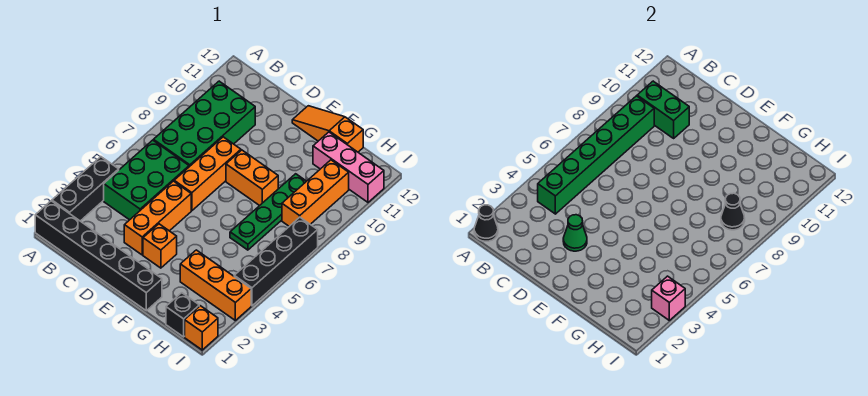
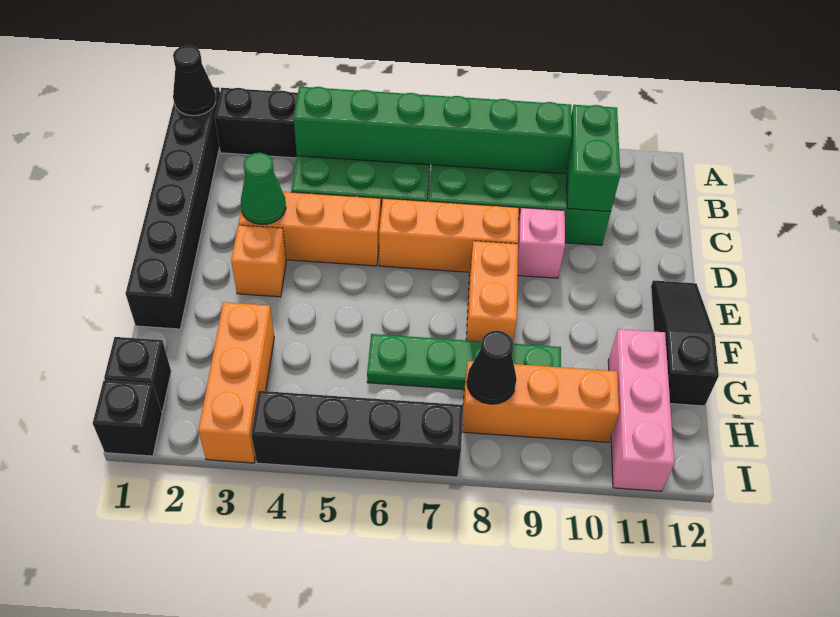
orange 1x3 slope [292,106,363,152] -> black 1x3 slope [651,280,719,406]
orange 1x1 brick [185,306,218,350] -> black 1x1 brick [93,380,162,456]
pink 1x1 brick [652,276,685,320] -> pink 1x1 brick moved to [517,208,565,278]

